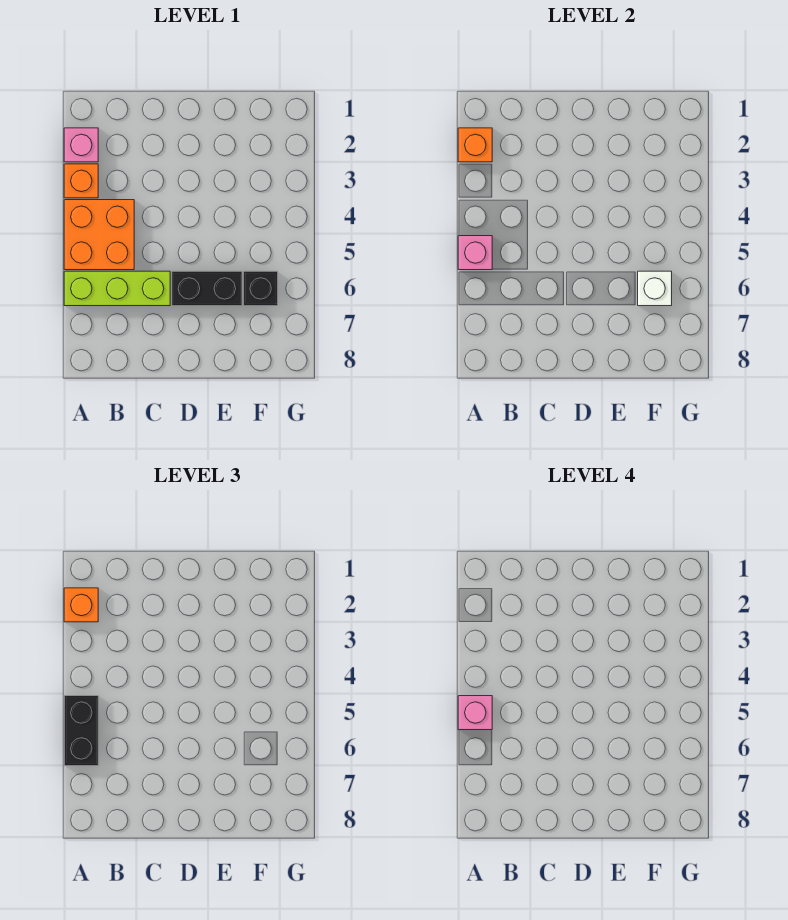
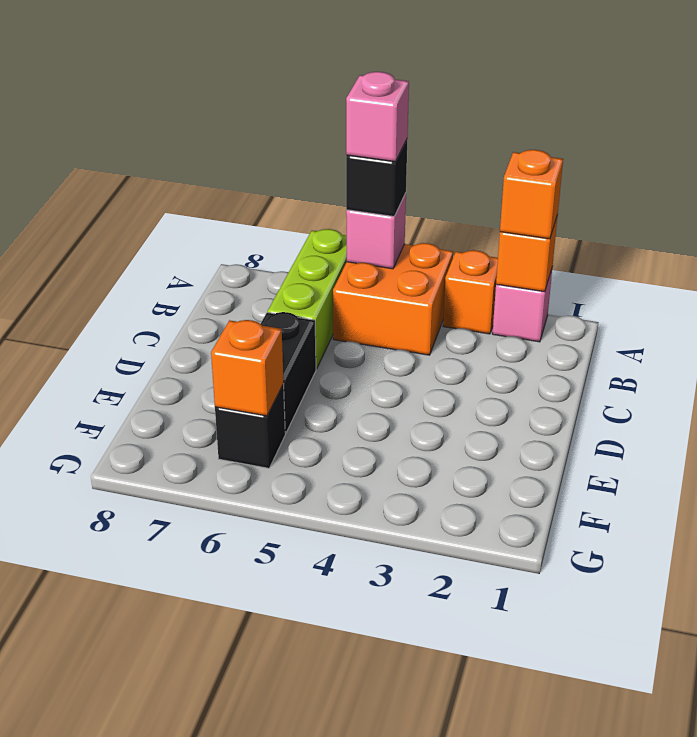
black 1x2 brick [64,696,98,766] -> black 1x1 brick [346,140,407,216]
white 1x1 brick [638,271,672,306] -> orange 1x1 brick [211,320,284,416]

